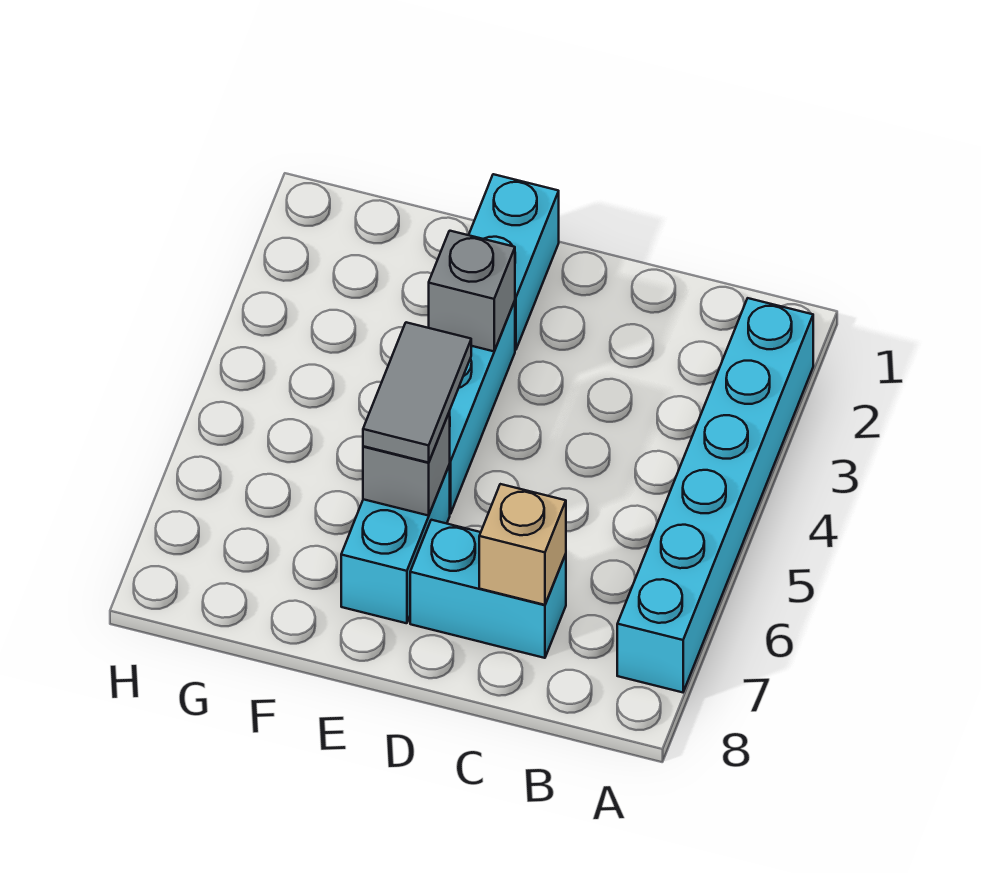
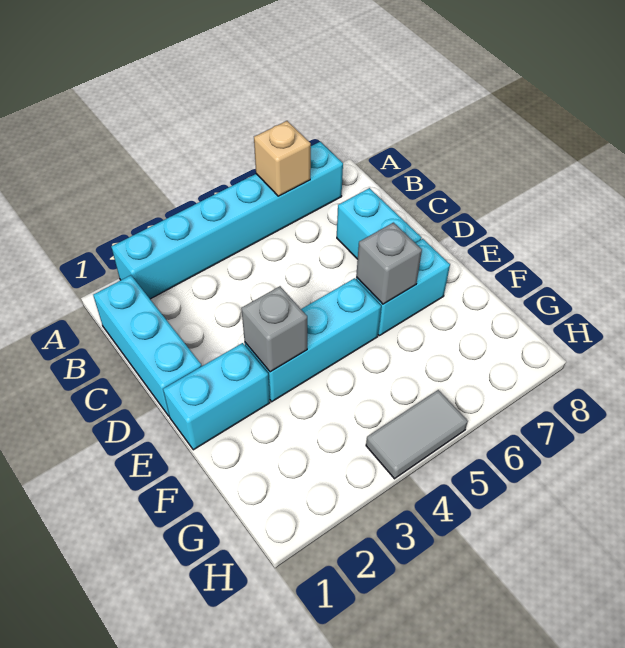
none -> cyan 1x3 brick [93,275,202,416]
tan 1x1 brick [479,484,566,605] -> tan 1x1 brick moved to [254,121,311,196]
grey 1x2 tile [363,322,471,463] -> grey 1x2 tile moved to [366,390,468,479]

